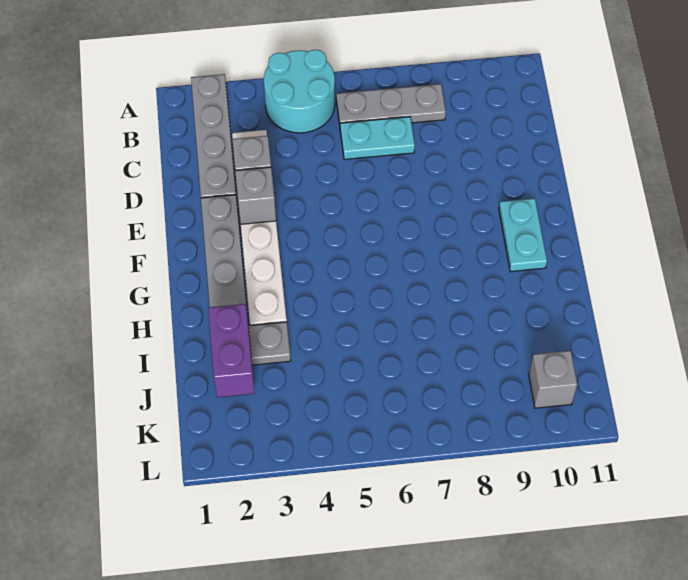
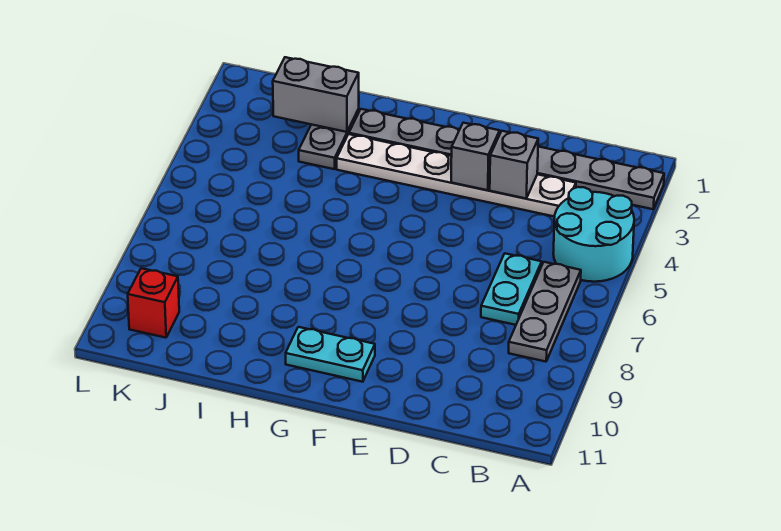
purple 1x2 brick [208,304,254,397] -> grey 1x2 brick [273,57,359,132]
grey 1x1 brick [529,351,577,408] -> red 1x1 brick [128,268,179,338]

